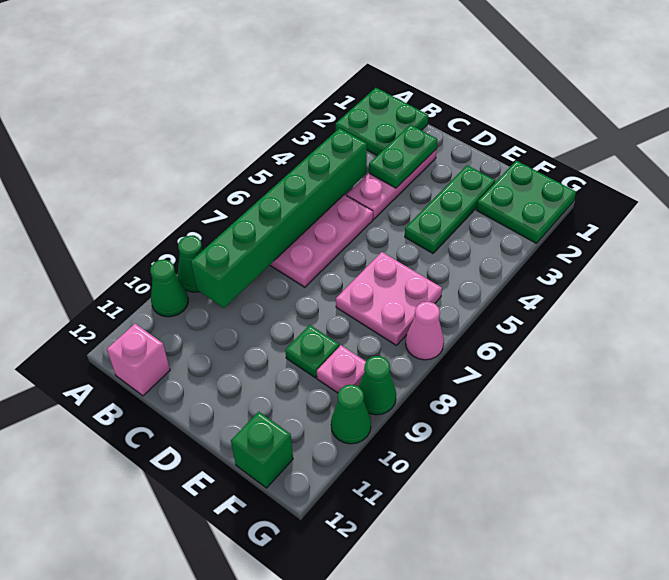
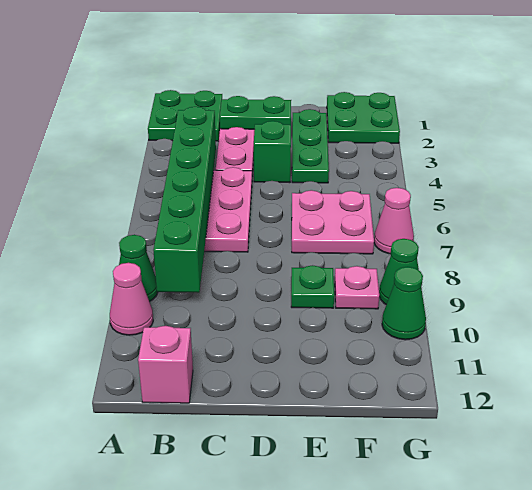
green 1x1 cone [151,260,188,317] -> pink 1x1 cone [110,263,153,335]
green 1x2 plate [369,125,437,188] -> green 1x2 plate turned to [220,96,291,129]
green 1x1 brick [231,412,293,488] -> green 1x1 brick moved to [254,121,291,183]

